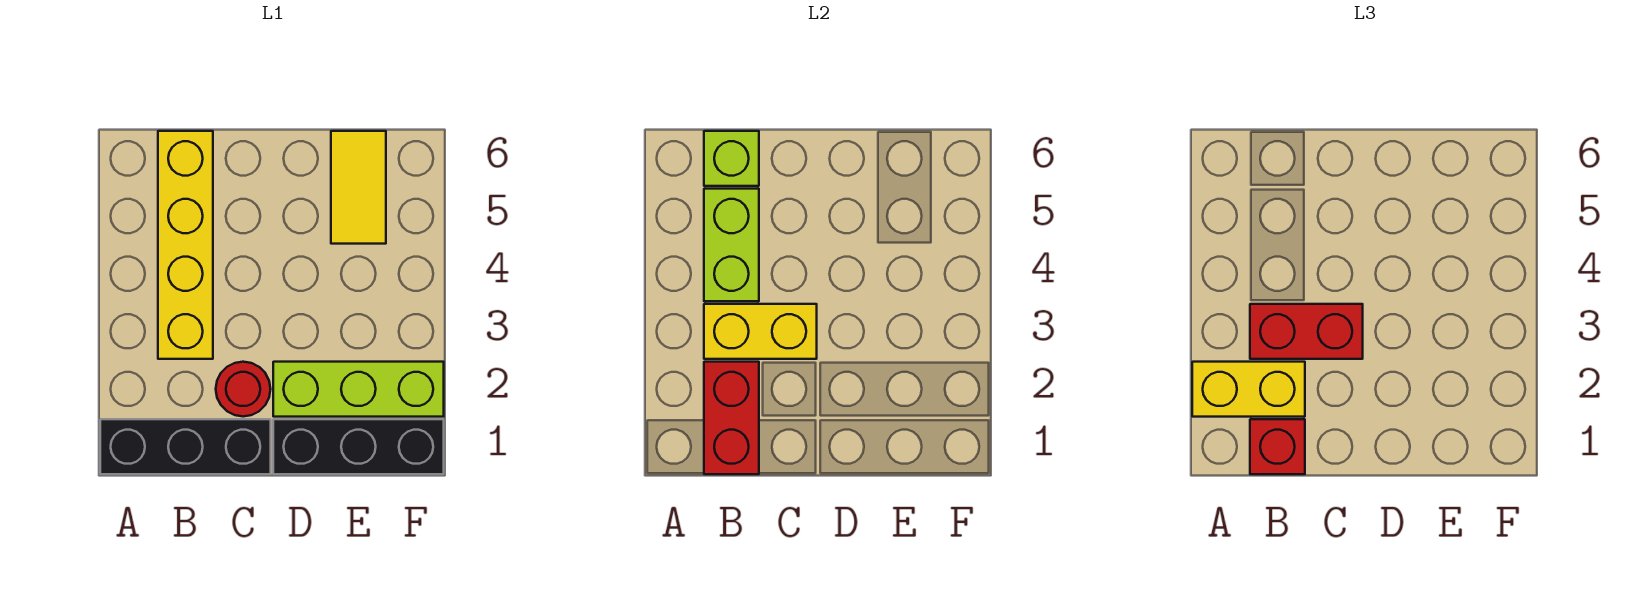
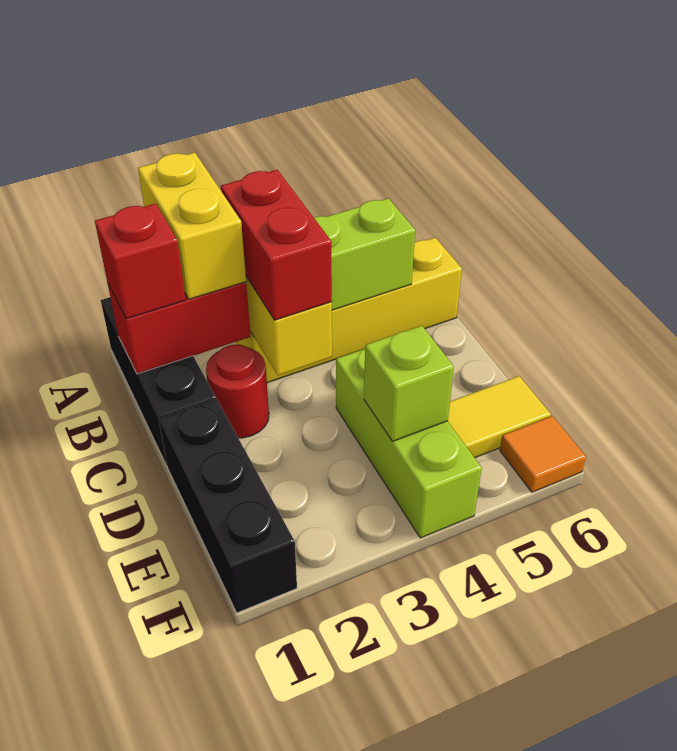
lime 1x1 brick [704,131,759,186] -> lime 1x1 brick moved to [364,326,454,441]
lime 1x3 brick [273,362,444,417] -> lime 1x3 brick moved to [336,349,482,538]
none -> orange 1x1 tile [500,416,586,492]

